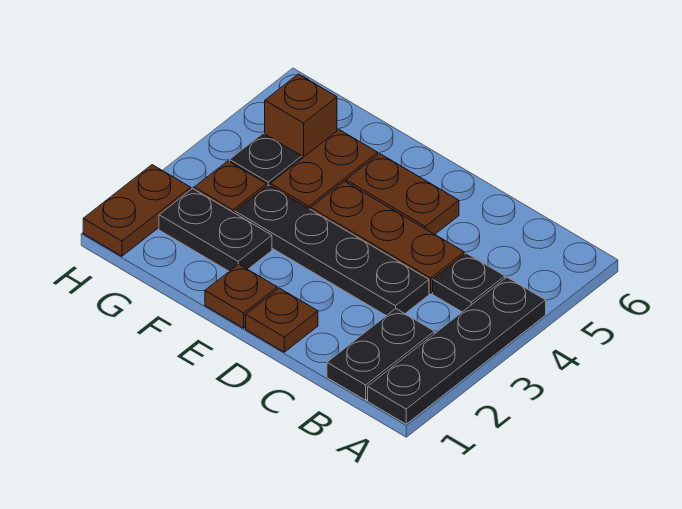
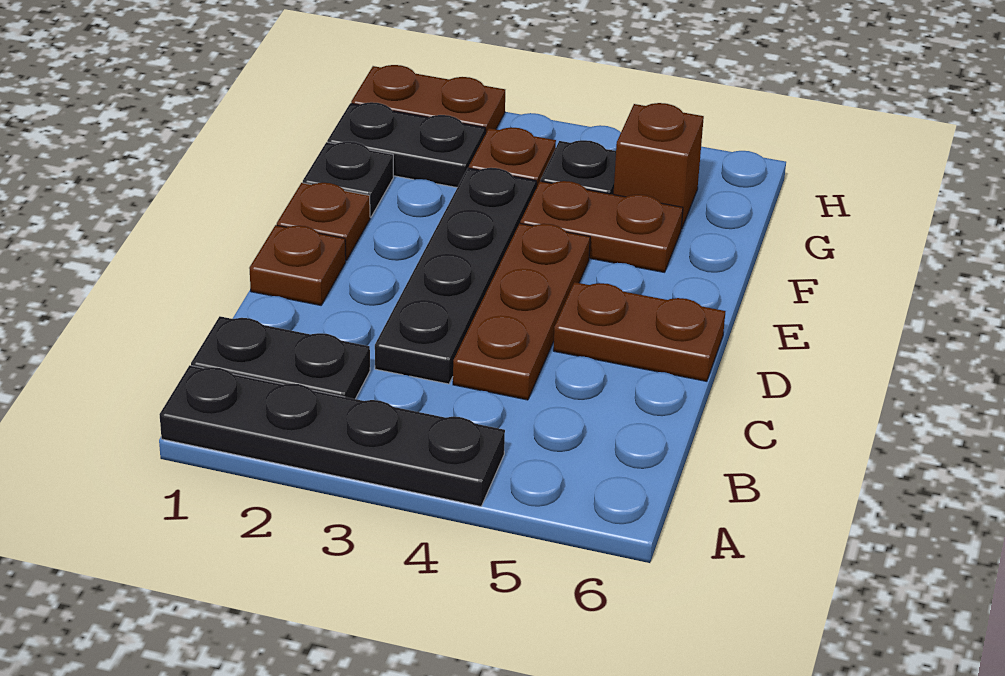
black 1x1 plate [433,253,505,312] -> black 1x1 plate moved to [303,142,393,217]
brown 1x2 plate [346,154,459,234] -> brown 1x2 plate turned to [553,282,725,381]
black 1x2 plate [159,189,272,271] -> black 1x2 plate turned to [327,102,485,187]

